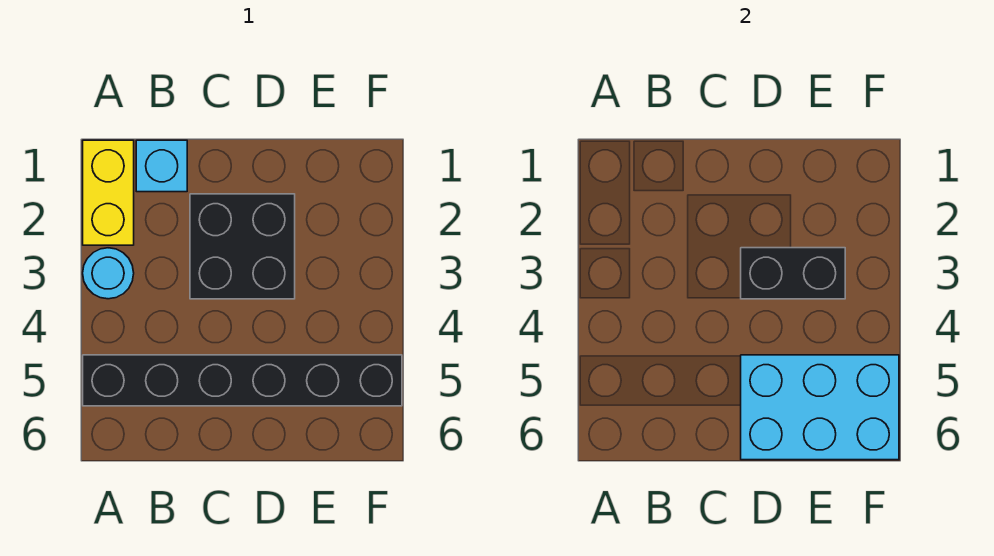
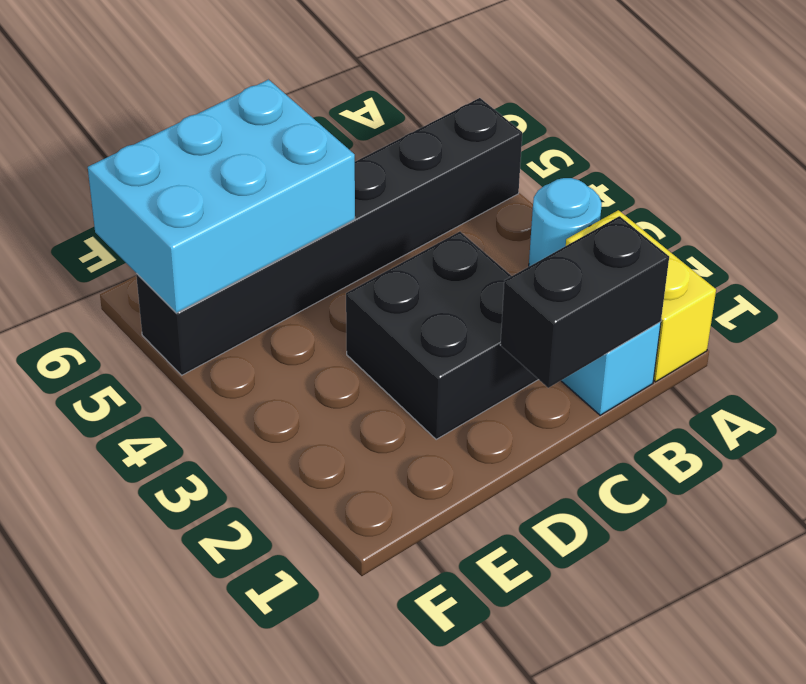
black 1x2 brick [741,248,845,299] -> black 1x2 brick moved to [501,216,669,388]

